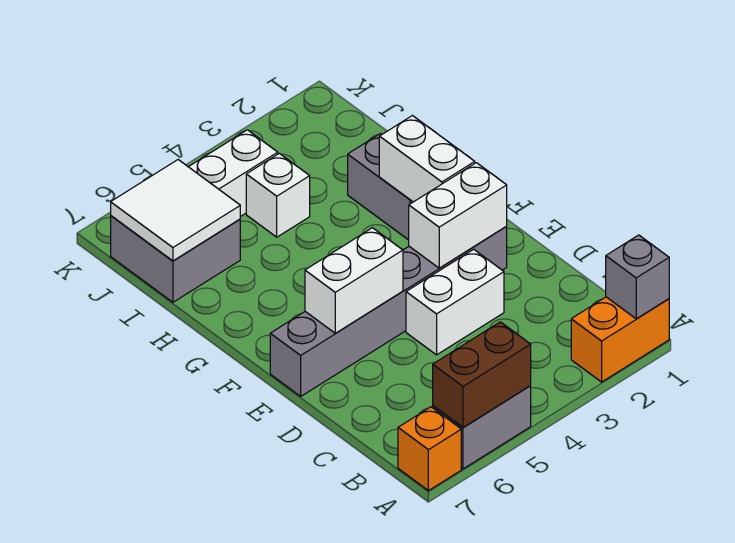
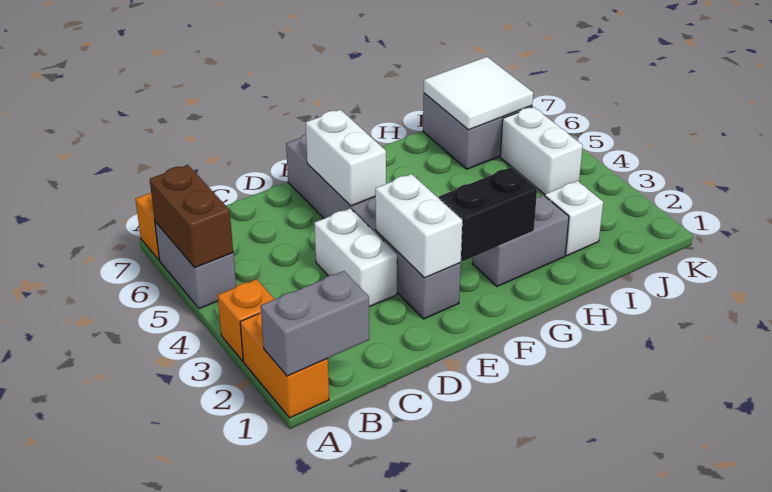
grey 1x1 brick [606,235,669,319] -> grey 1x2 brick [261,271,369,376]
none -> orange 1x1 brick [218,279,275,361]
white 1x2 brick [379,116,475,202] -> black 1x2 brick [439,167,537,261]
white 1x1 brick [246,153,310,237] -> white 1x1 brick moved to [545,181,603,256]

